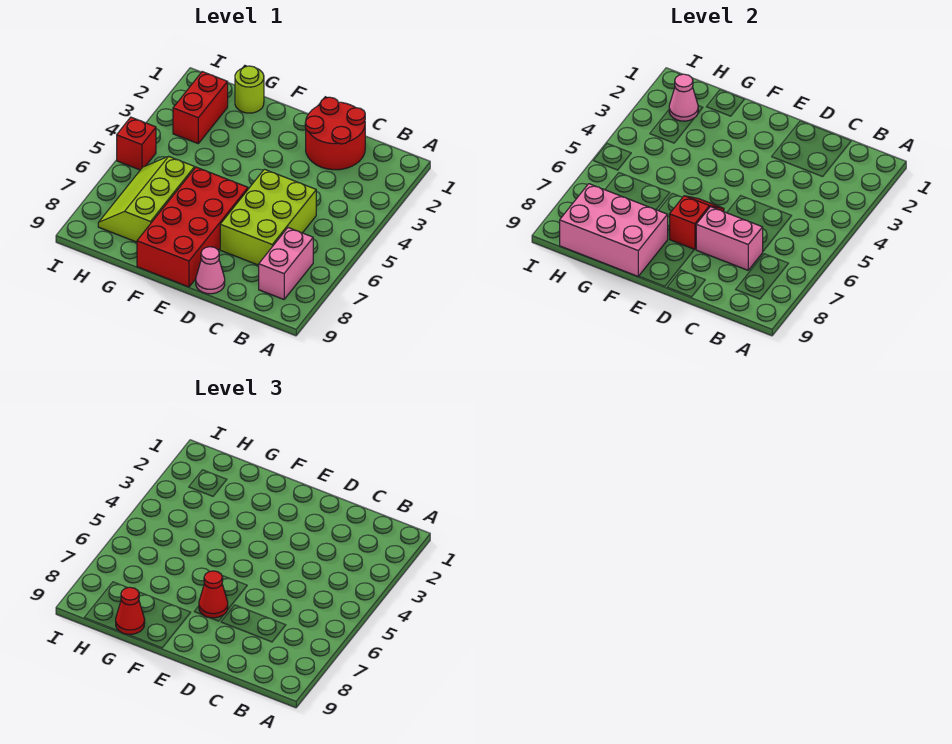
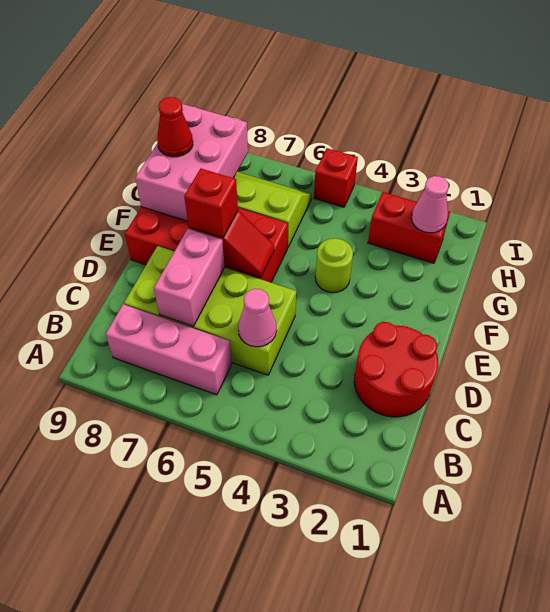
pink 1x2 brick [259,228,313,299] -> pink 1x3 brick [106,304,232,395]
lime 2x3 brick [220,169,316,265] -> lime 2x4 brick [124,246,296,375]
pink 1x1 cone [196,247,225,294] -> pink 1x1 cone moved to [238,289,277,347]
red 1x1 cone [199,571,228,618] -> red 1x1 brick [184,168,238,238]
lime 1x1 round brick [235,66,264,113] -> lime 1x1 round brick moved to [315,238,353,293]

